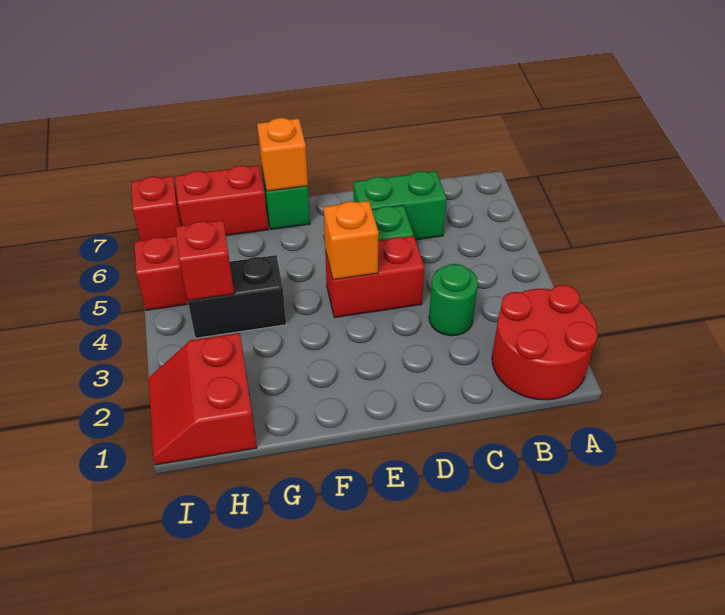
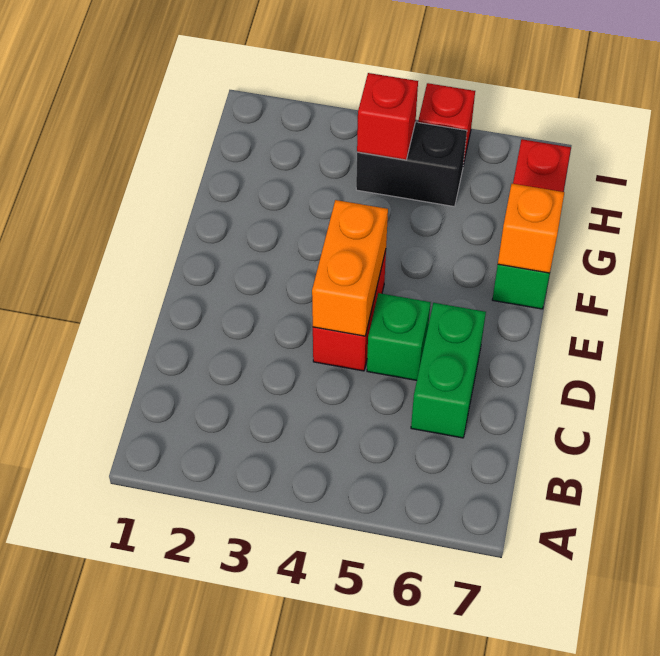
red 2x2 round brick [492,285,597,400] -> none
green 1x1 round brick [429,264,478,336] -> none
orange 1x1 brick [324,201,379,280] -> orange 1x2 brick [312,200,388,336]
black 1x2 brick [188,255,286,338] -> black 1x2 brick turned to [356,122,467,207]
red 2x2 slope [149,333,257,465] -> none
red 1x1 brick [131,176,182,241] -> none

